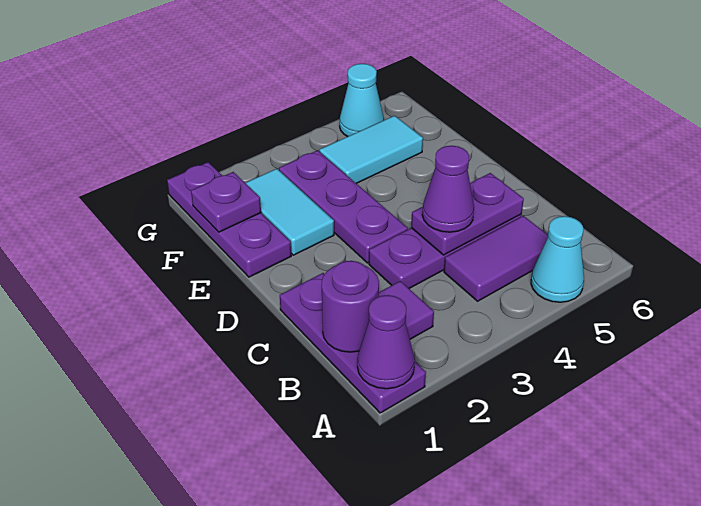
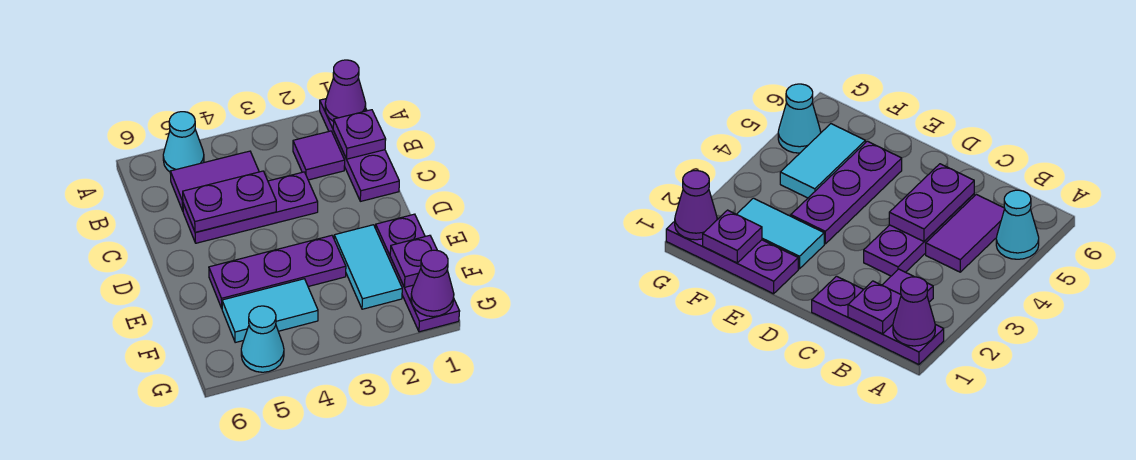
purple 1x1 round brick [322,261,379,352] -> purple 1x1 plate [333,110,386,159]
purple 1x1 cone [422,146,474,232] -> purple 1x1 cone moved to [411,250,454,317]
purple 1x3 plate [279,150,408,263] -> purple 1x3 plate turned to [209,235,346,308]

